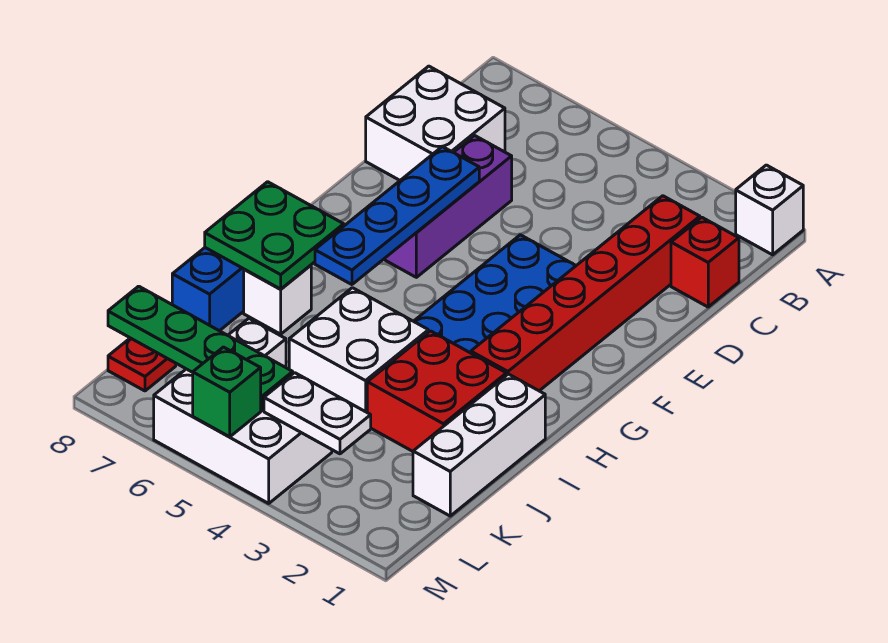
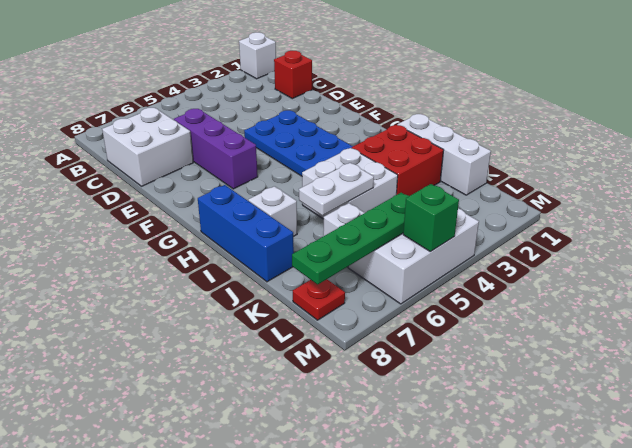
red 1x6 brick [471,196,700,391] -> none
blue 1x4 plate [315,147,479,285] -> none
green 2x2 plate [205,182,344,289] -> none
white 1x2 plate [264,373,371,454] -> white 1x2 plate moved to [299,163,374,215]

